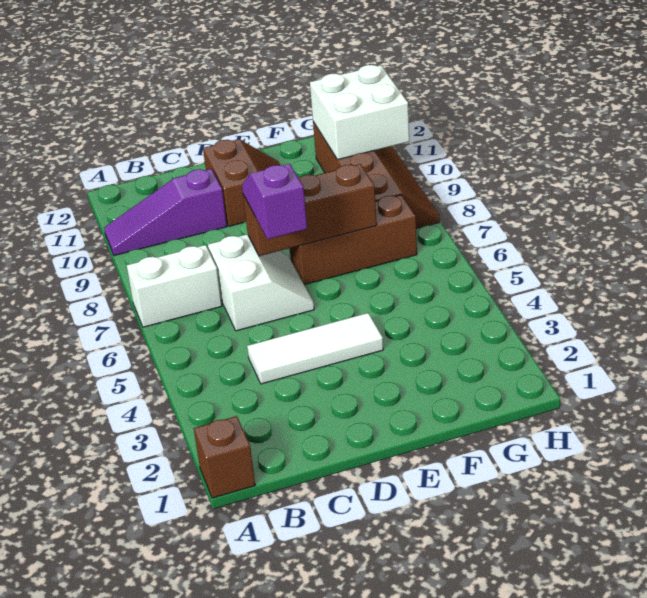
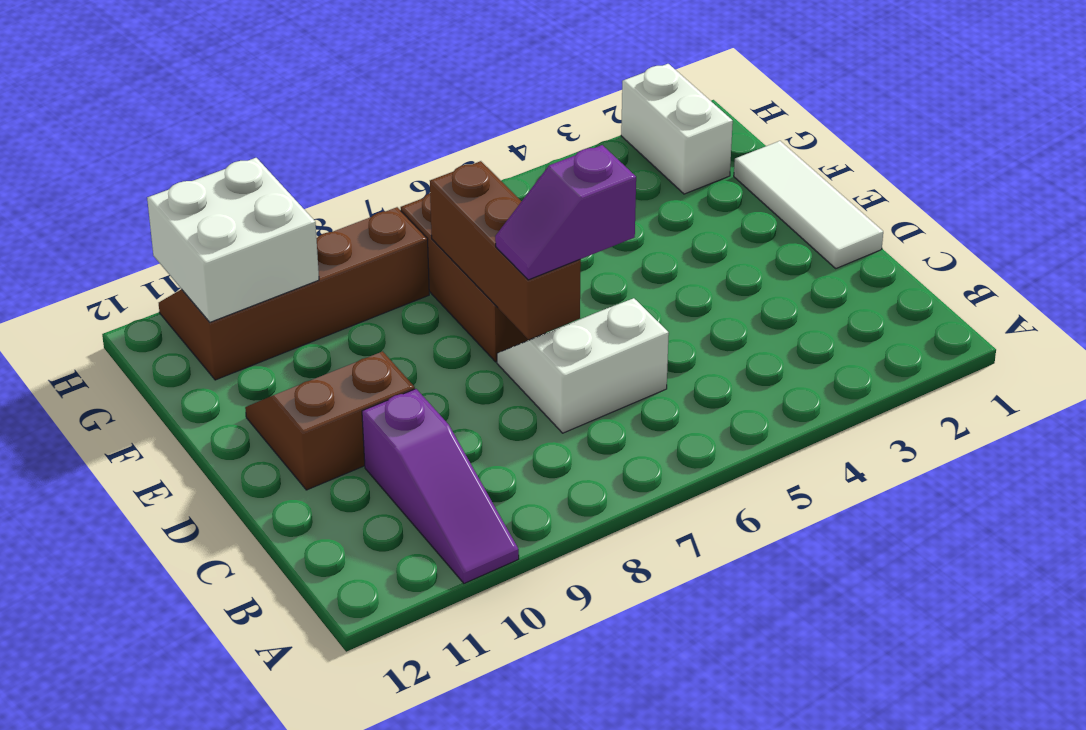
brown 1x1 brick [194,416,255,498] -> none
white 1x2 brick [127,245,222,327] -> white 1x2 brick moved to [621,64,733,194]
white 1x3 tile [247,313,383,384] -> white 1x3 tile moved to [734,141,883,268]

